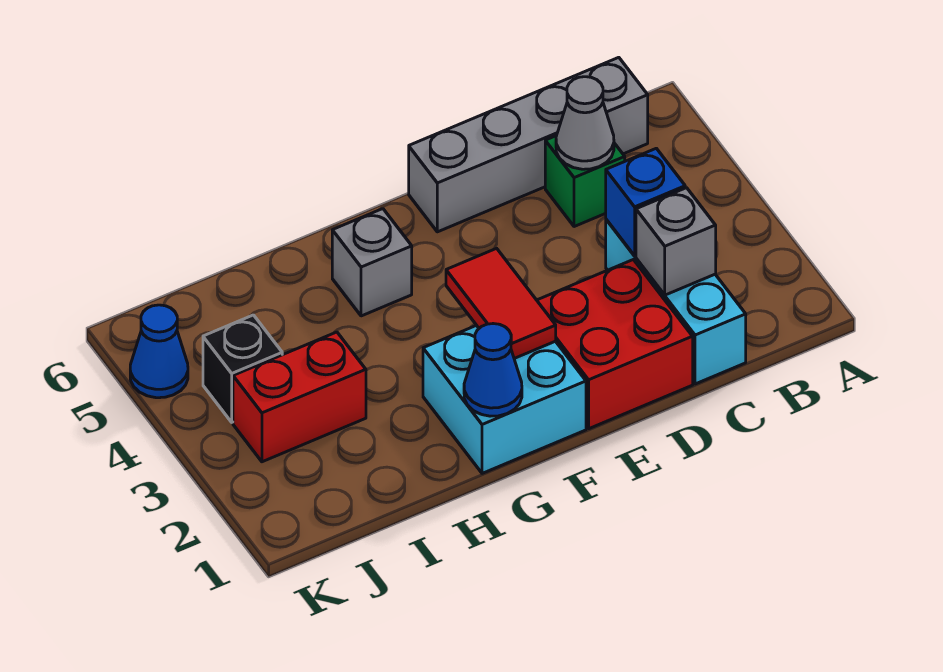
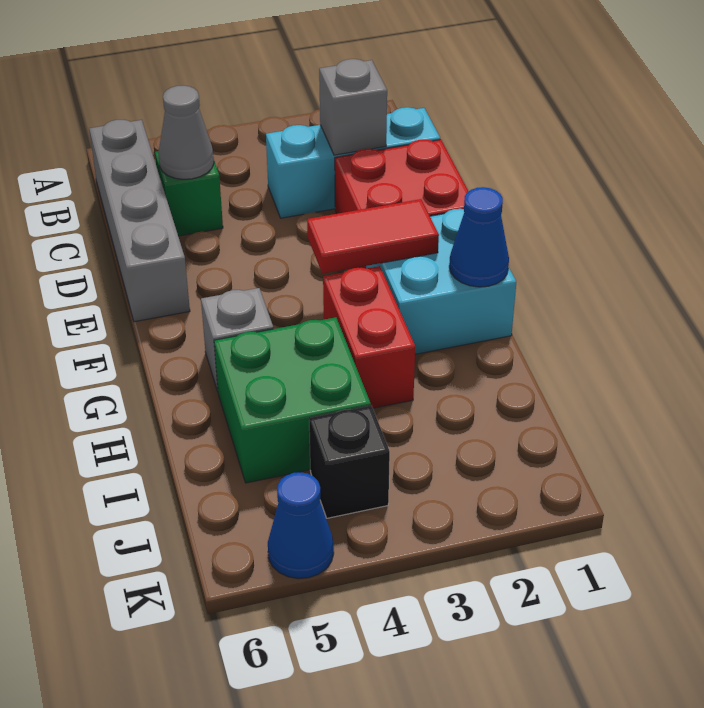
blue 1x1 brick [606,148,685,256] -> none
none -> green 2x2 brick [214,318,371,483]
red 1x2 brick [233,332,366,462] -> red 1x2 brick moved to [323,266,415,408]

